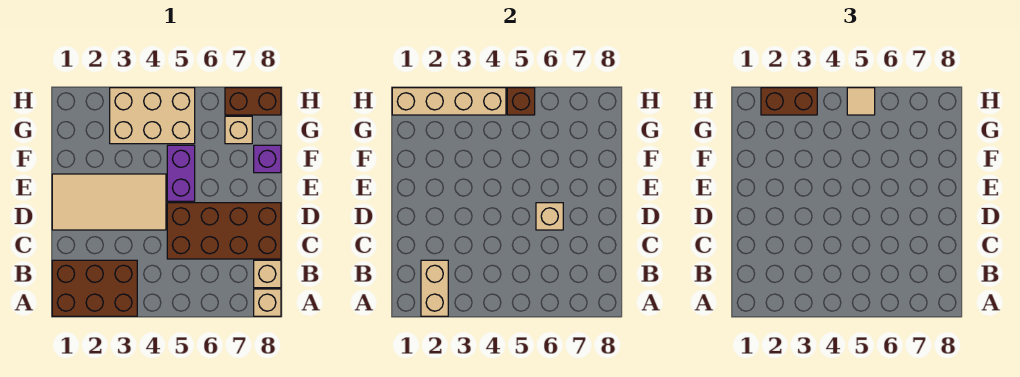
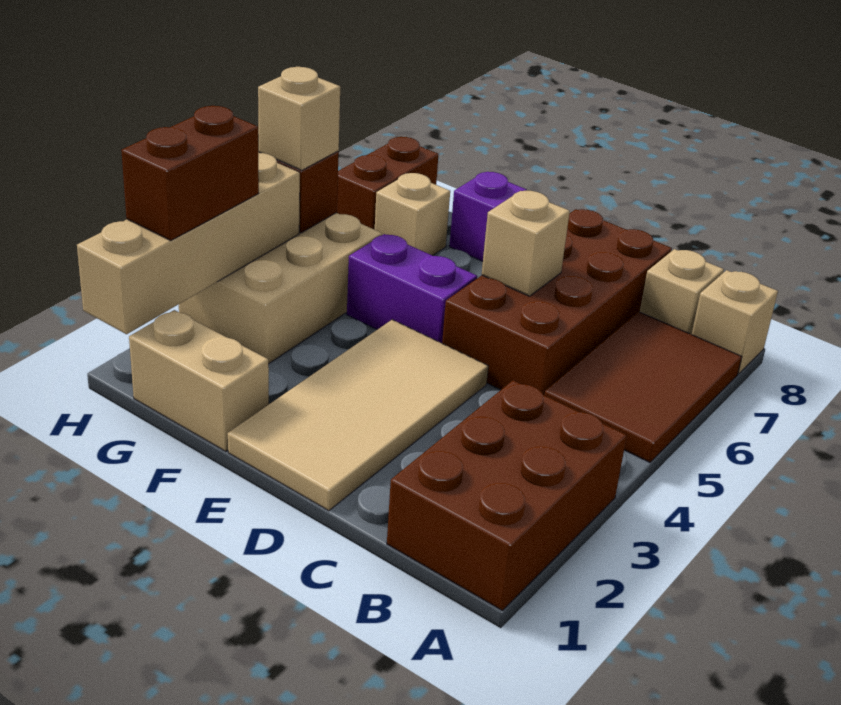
tan 1x2 brick [421,260,448,316] -> tan 1x2 brick moved to [129,310,269,452]
none -> brown 2x3 tile [545,312,742,462]
tan 1x1 tile [847,88,875,115] -> tan 1x1 brick [258,67,340,170]

